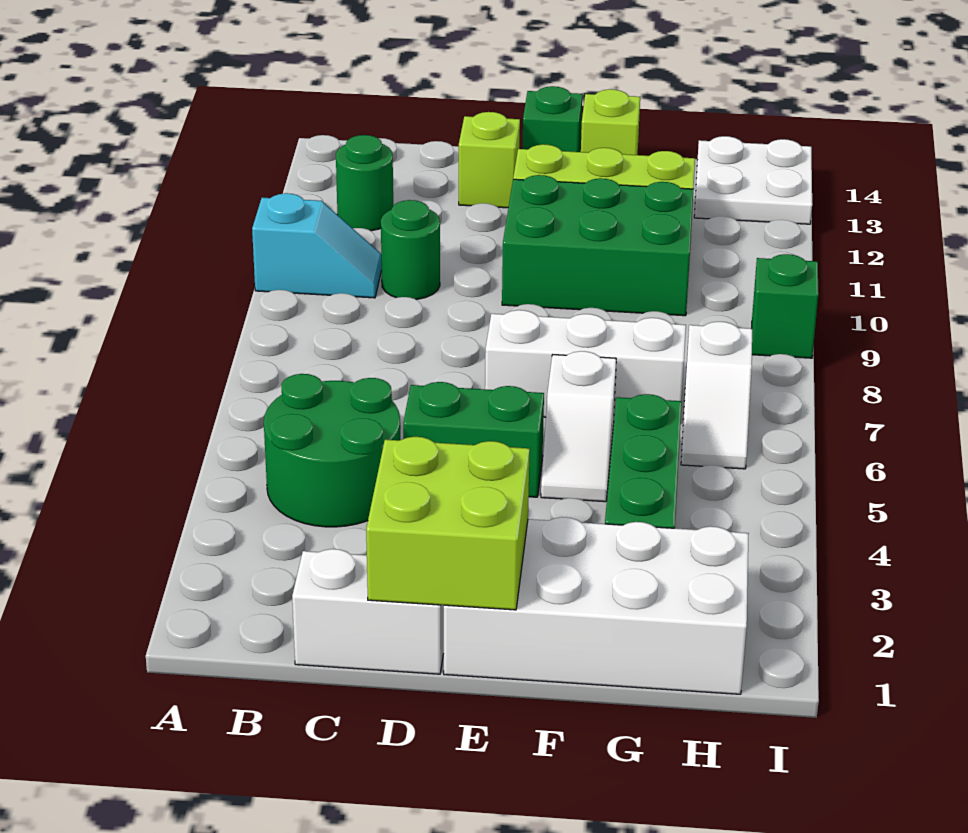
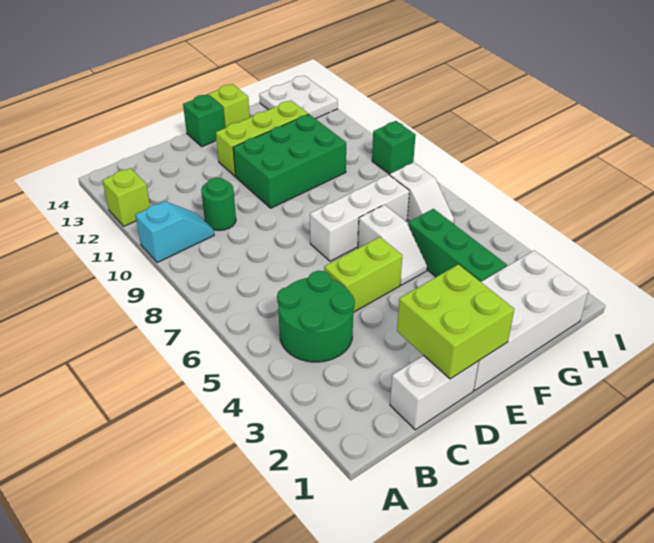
green 1x1 round brick [336,135,393,231] -> none
green 1x2 brick [403,382,544,497] -> lime 1x2 brick [324,237,402,312]
lime 1x1 brick [459,112,520,208] -> lime 1x1 brick moved to [102,168,150,226]

